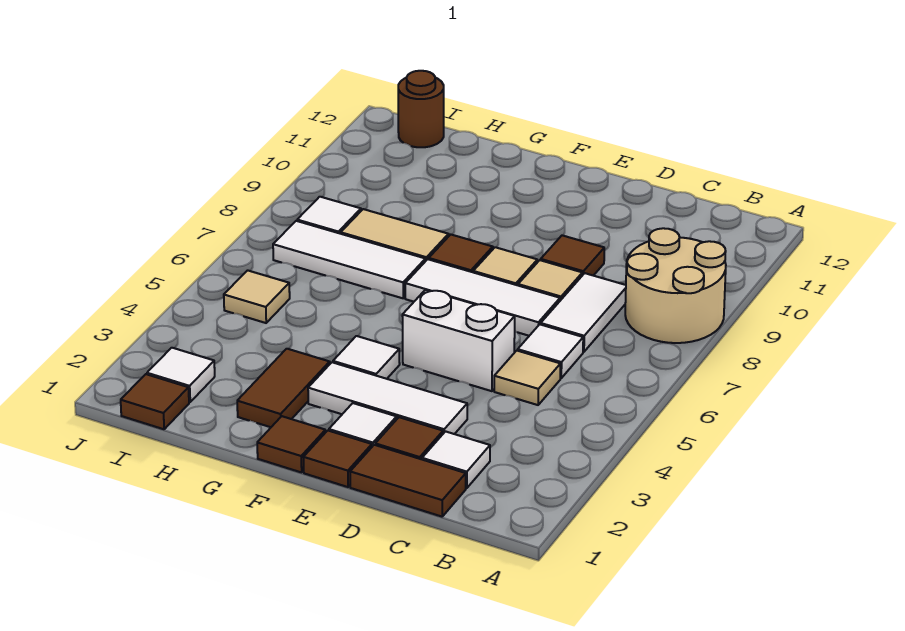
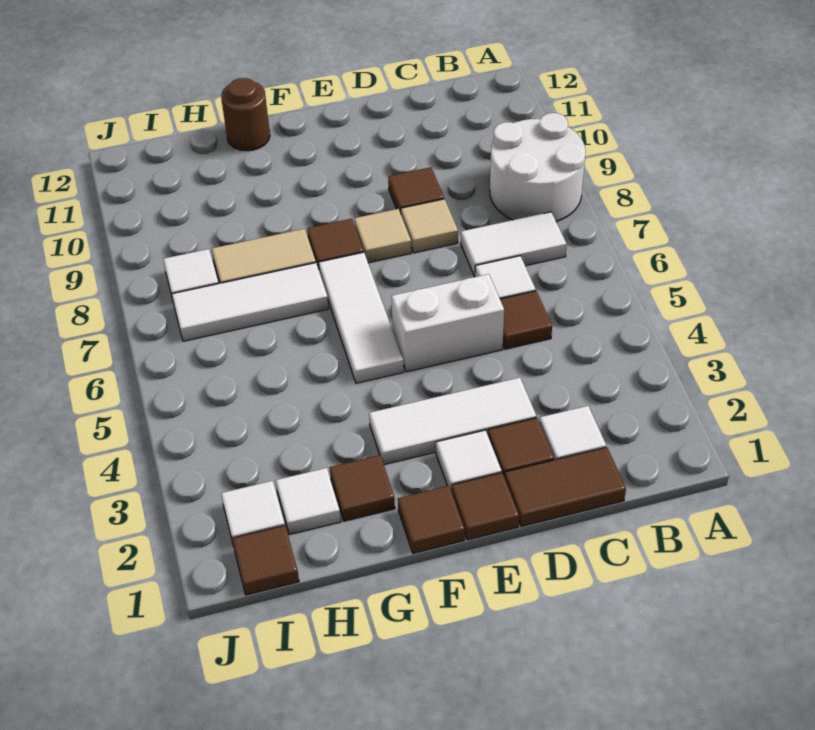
tan 2x2 round brick [625,228,726,343] -> white 2x2 round brick [490,113,586,222]
tan 1x1 tile [494,350,560,405] -> brown 1x1 tile [500,291,552,349]
white 1x2 tile [541,273,626,352] -> white 1x2 tile turned to [461,212,567,277]
white 1x3 tile [405,259,560,336] -> white 1x3 tile turned to [319,252,404,383]
white 1x1 tile [333,336,400,379] -> white 1x1 tile moved to [276,468,341,535]
brown 1x2 tile [237,349,330,427] -> brown 1x1 tile [330,455,395,521]
tan 1x1 tile [224,270,290,323] -> none
brown 1x1 round brick [398,71,444,147] -> brown 1x1 round brick moved to [221,78,270,151]

